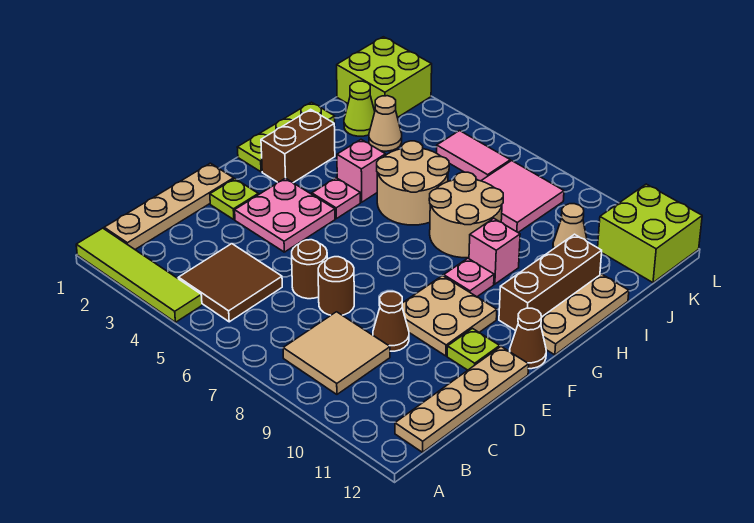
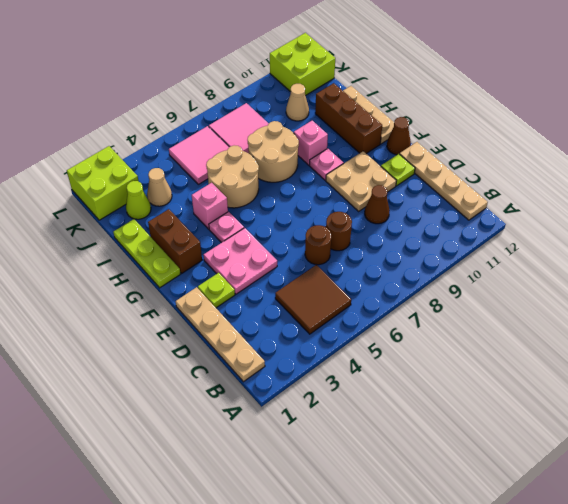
lime 1x4 tile [76,228,202,322] -> none
tan 2x2 tile [283,312,390,394] -> none
pink 1x2 tile [437,131,510,181] -> pink 2x2 tile [169,126,229,184]

